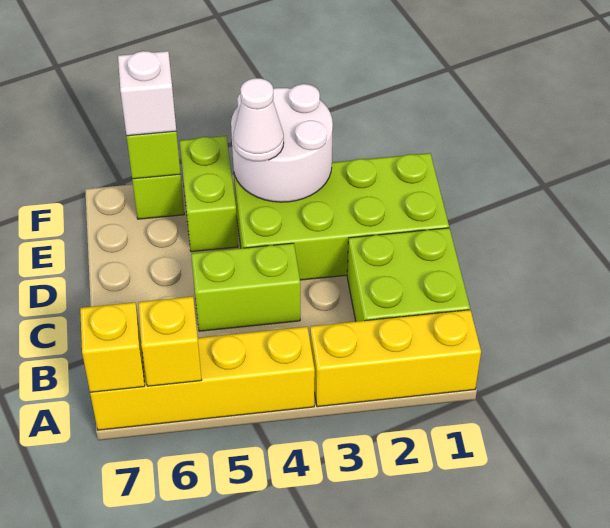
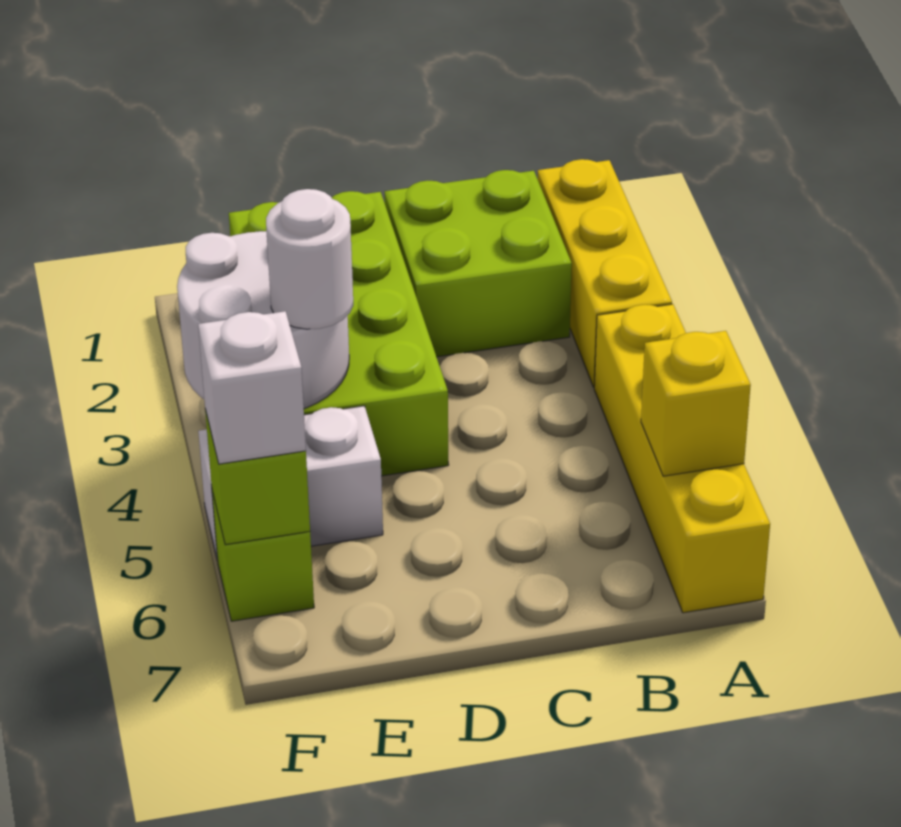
yellow 1x1 brick [80,302,145,392] -> none
lime 1x2 brick [191,243,300,331] -> none
white 1x1 cone [233,78,284,161] -> white 1x1 round brick [266,189,353,329]
lime 1x2 brick [180,136,238,252] -> white 1x2 brick [198,406,383,561]

